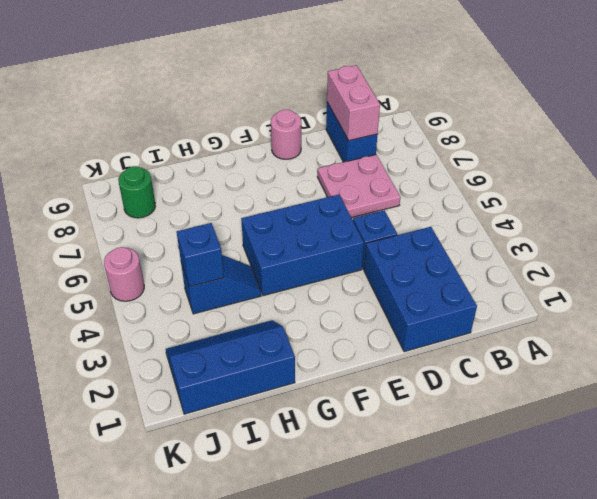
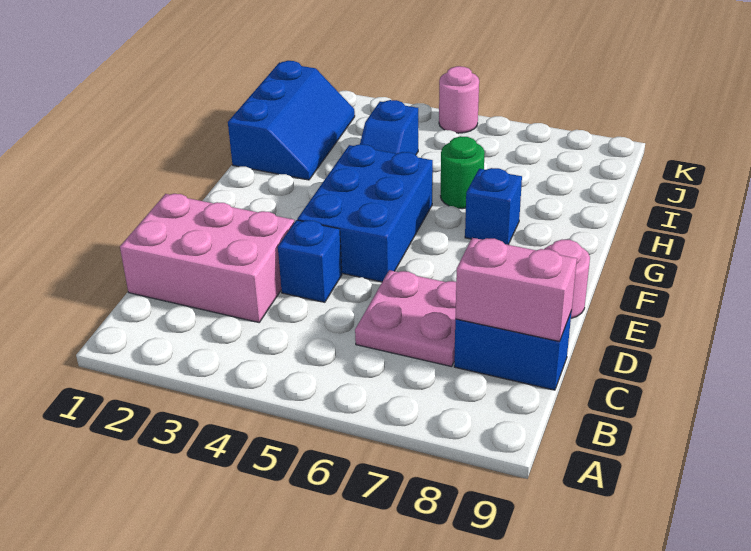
blue 2x3 brick [364,227,477,352] -> pink 2x3 brick [120,194,294,322]
blue 1x1 brick [177,223,224,287] -> blue 1x1 brick moved to [465,168,522,245]
green 1x1 round brick [118,166,155,218] -> green 1x1 round brick moved to [441,136,485,209]

